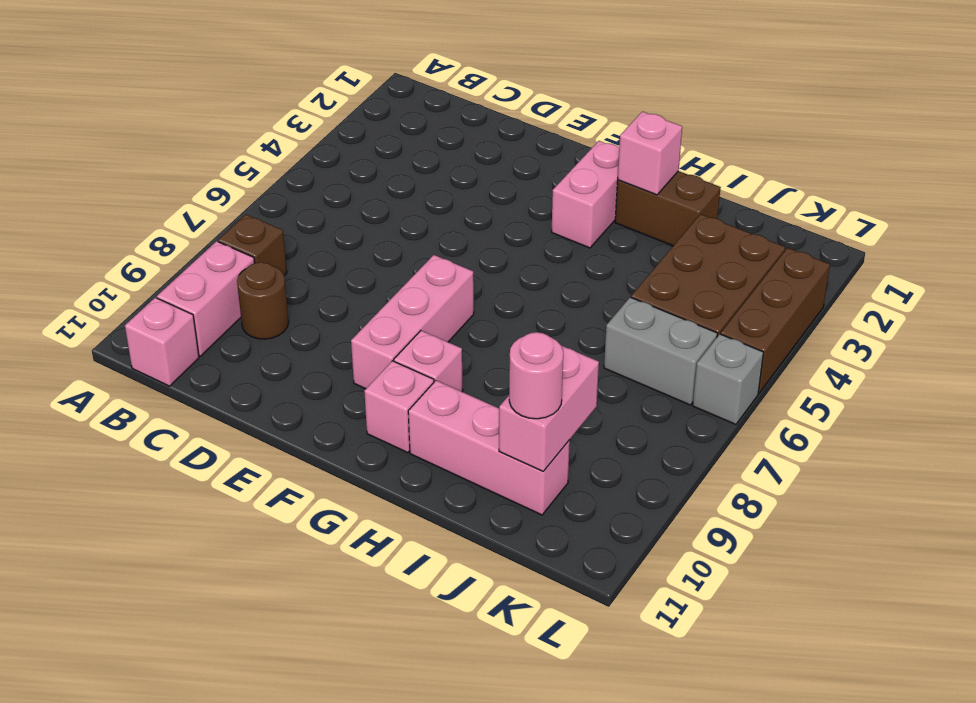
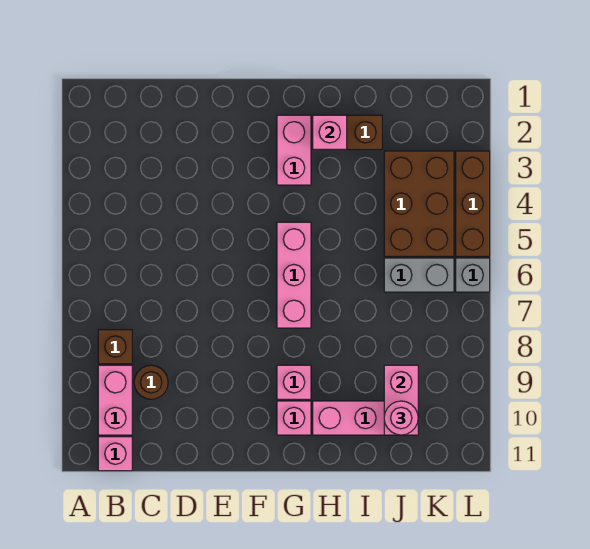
pink 1x3 brick [351,255,474,389] -> pink 1x3 brick moved to [277,222,311,328]

